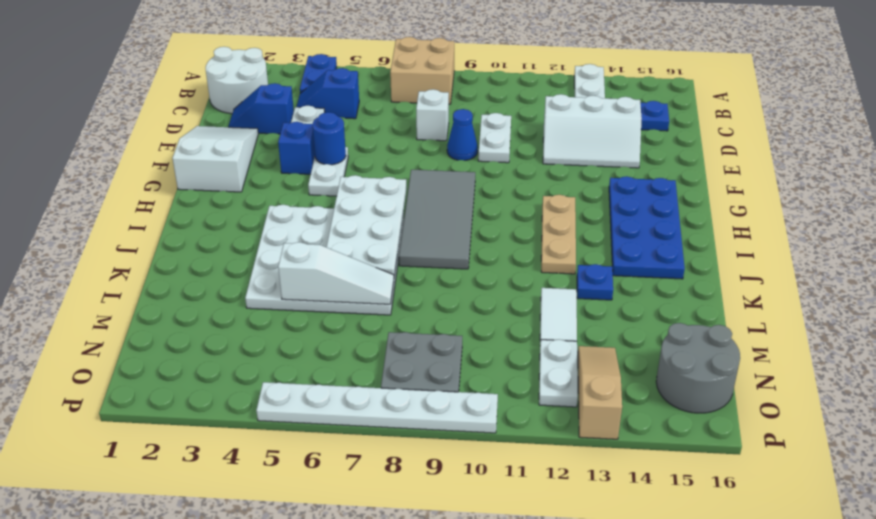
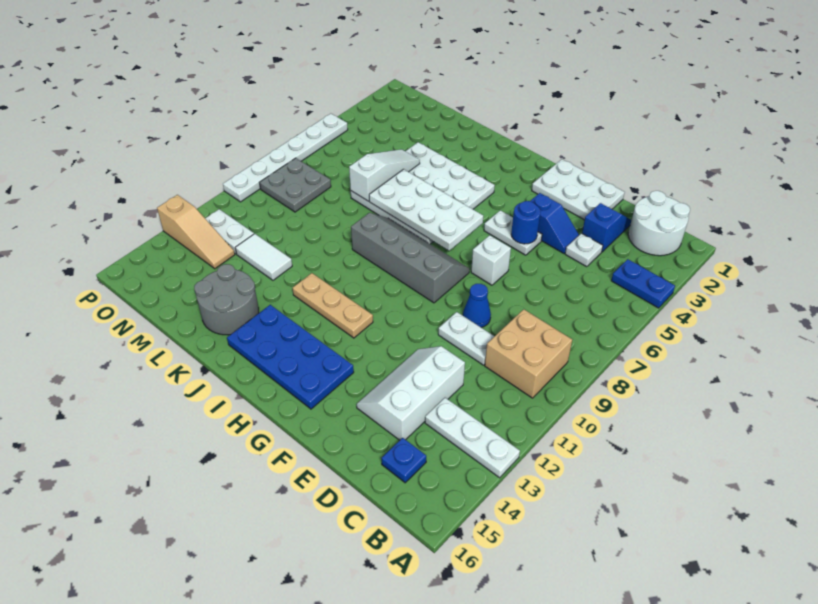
tan 2x2 brick [390,37,454,104] -> tan 2x2 brick moved to [485,309,572,398]
blue 1x2 slope [297,68,359,119] -> none
white 1x1 brick [416,89,449,141] -> white 1x1 brick moved to [471,235,511,285]
white 2x3 slope [172,126,258,192] -> white 2x3 plate [532,159,625,220]
grey 2x4 tile [399,170,475,269] -> grey 2x4 slope [351,213,470,303]
blue 1x1 plate [577,264,613,300] -> none
white 1x3 slope [278,242,394,304] -> white 1x3 slope turned to [349,149,420,201]
grey 2x2 round brick [656,323,740,413] -> grey 2x2 round brick moved to [194,264,259,335]

